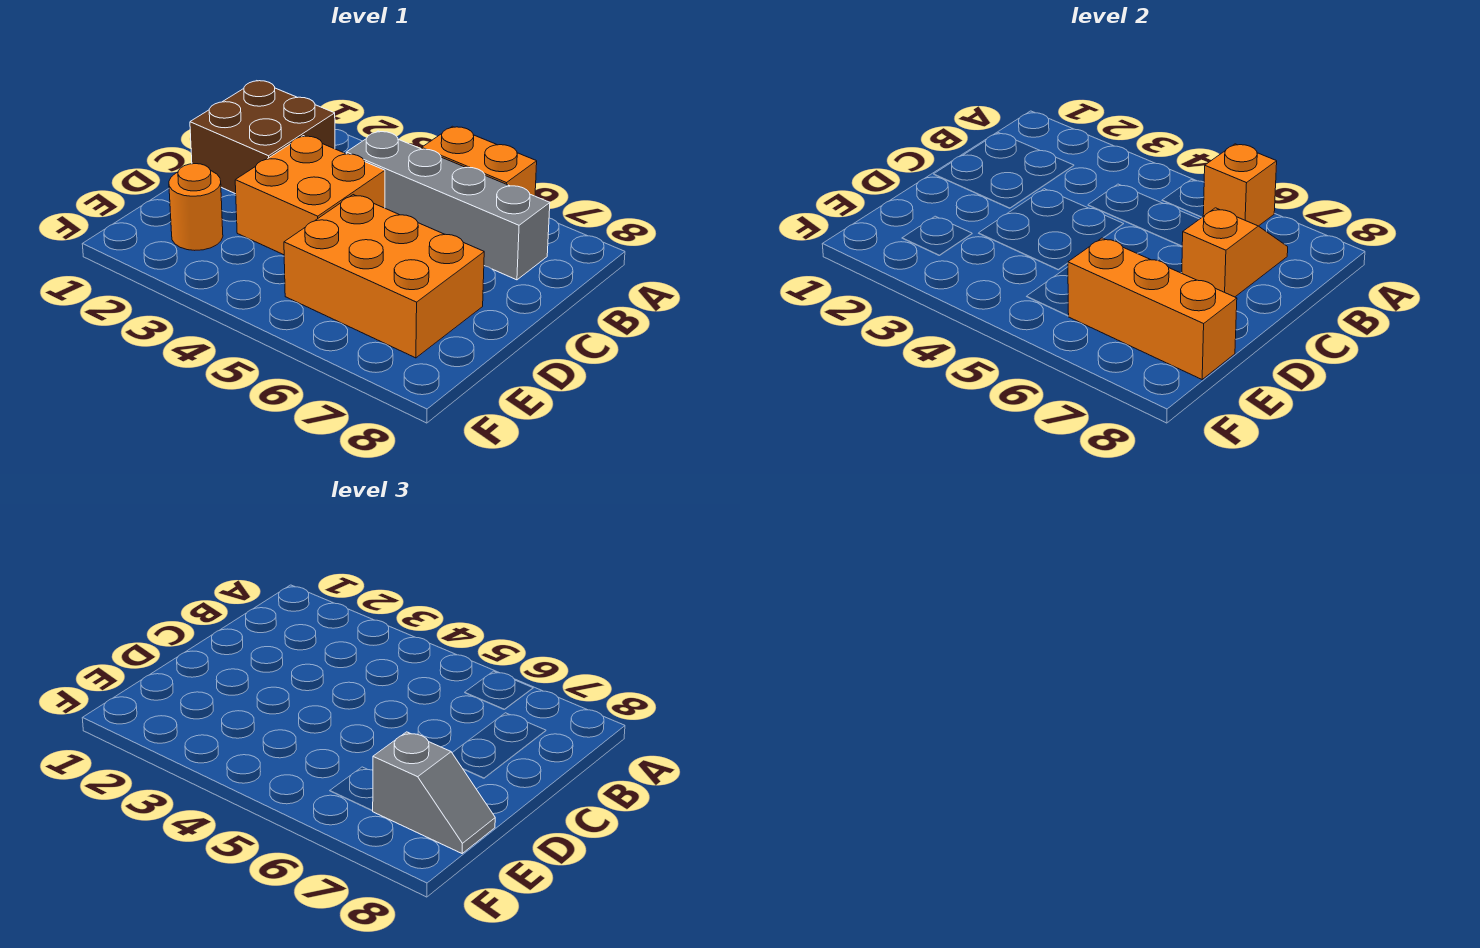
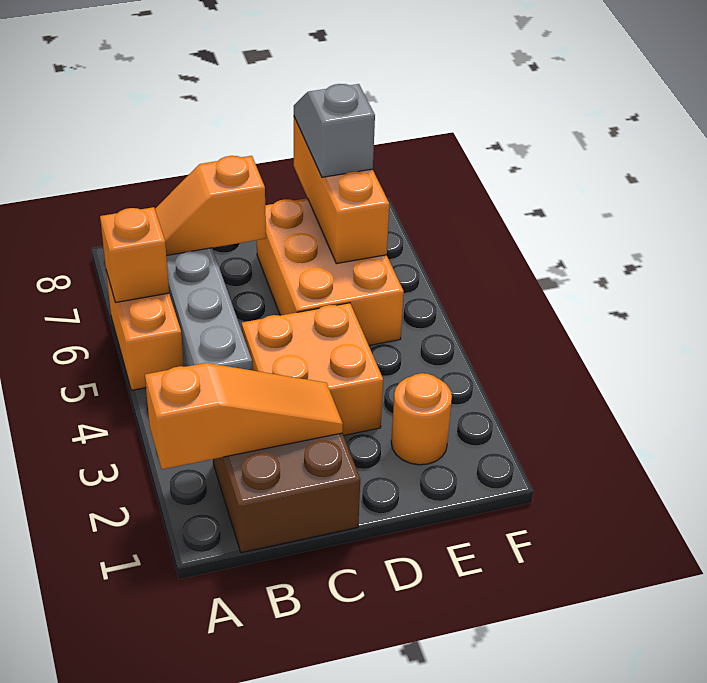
none -> orange 1x3 slope [145,363,343,469]

